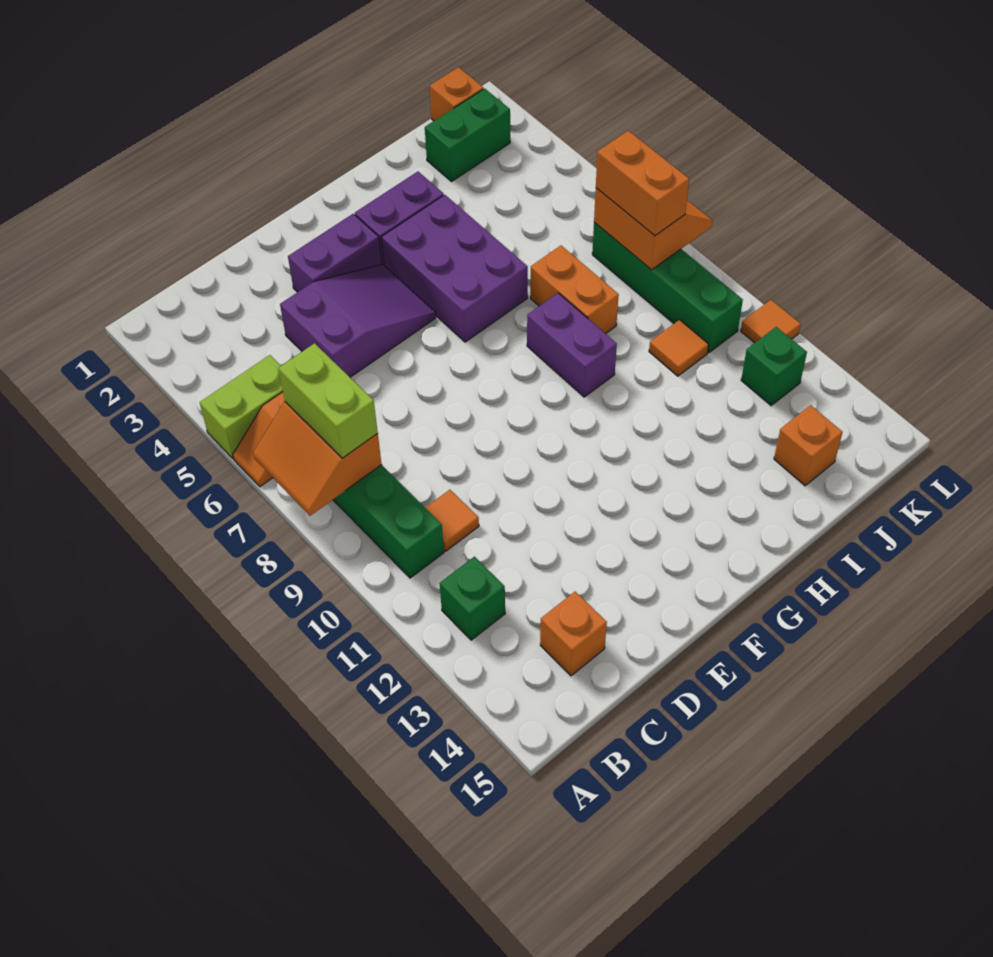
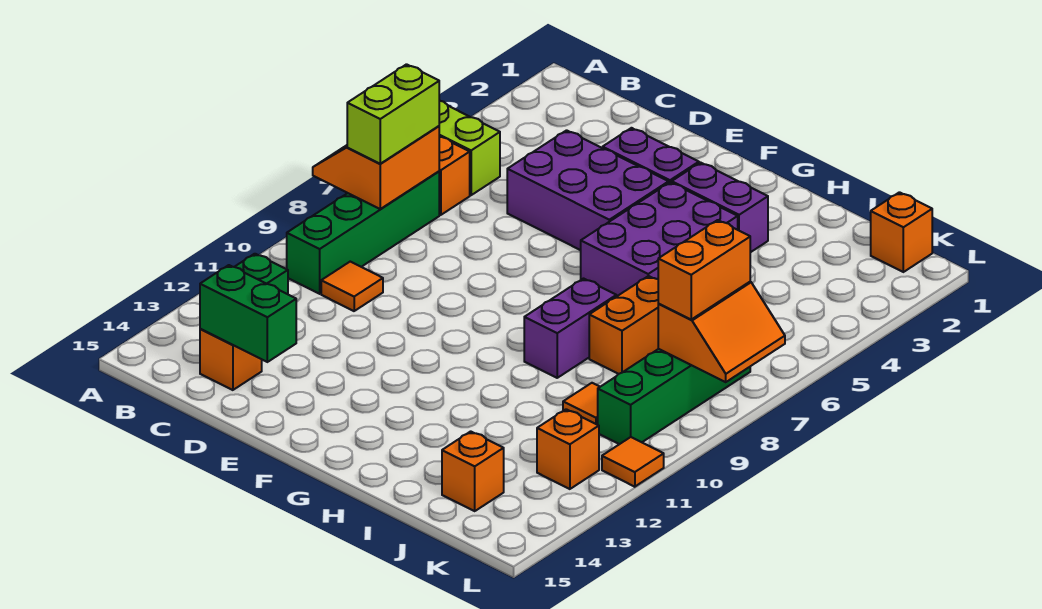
purple 2x3 slope [280,264,436,377] -> purple 2x3 brick [507,130,669,250]
green 1x2 brick [425,89,510,181] -> green 1x2 brick moved to [200,265,296,362]
green 1x1 brick [741,327,807,406] -> orange 1x1 brick [537,409,599,489]

